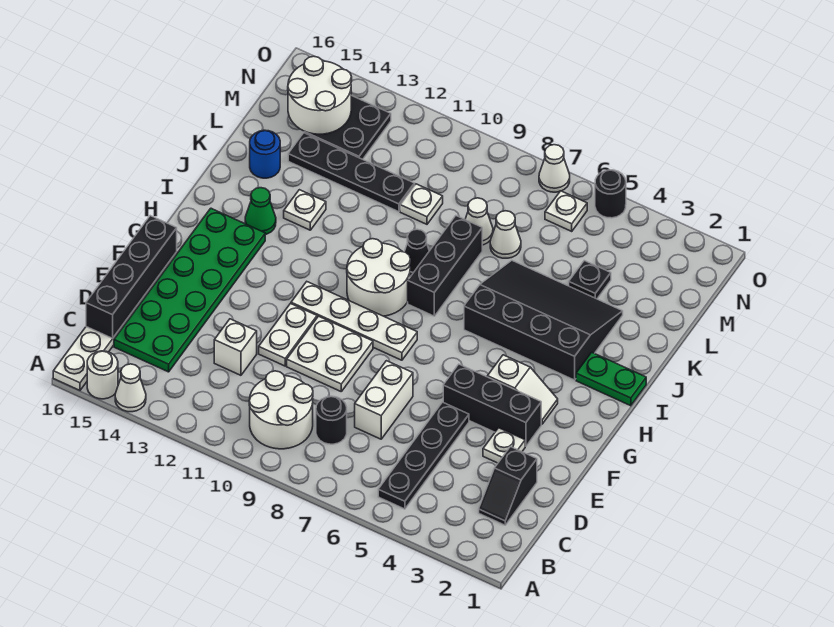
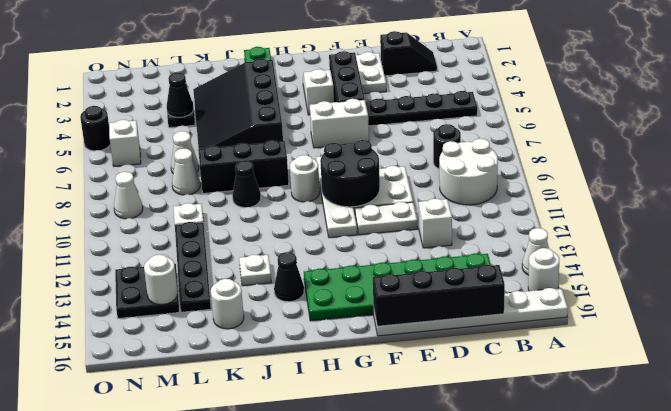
white 1x2 brick [355,361,413,439] -> white 1x2 brick moved to [310,99,369,148]
white 1x1 plate [483,428,525,463] -> white 1x2 plate [356,52,386,94]
none -> black 2x2 round brick [320,140,380,207]
white 2x2 round brick [347,239,411,316] -> white 1x1 round brick [290,155,320,202]
green 1x1 cone [245,188,276,235] -> black 1x1 cone [274,252,304,302]
blue 1x1 round brick [250,130,280,178] -> white 1x1 round brick [211,279,244,329]
none -> black 1x1 cone [167,73,194,117]
white 2x2 round brick [288,56,352,134] -> white 1x1 round brick [144,255,178,304]
white 1x1 plate [545,191,587,231] -> white 1x1 brick [109,120,141,166]
white 1x1 cone [539,145,570,192] -> white 1x1 cone moved to [114,172,143,219]

